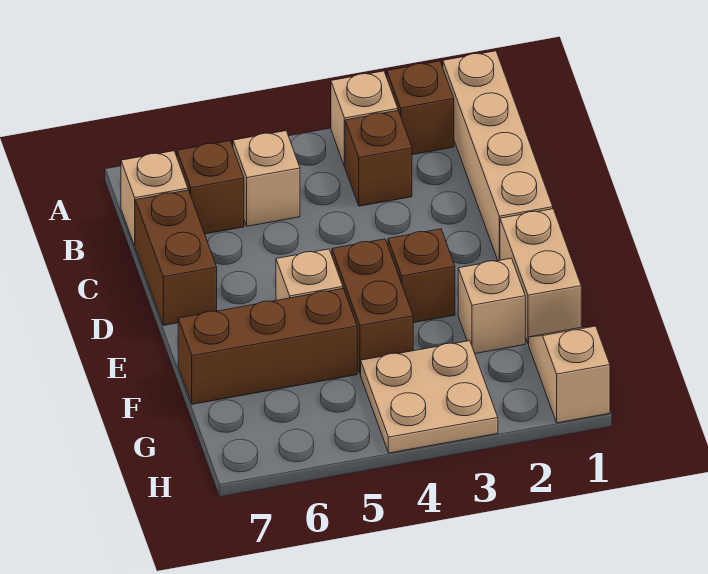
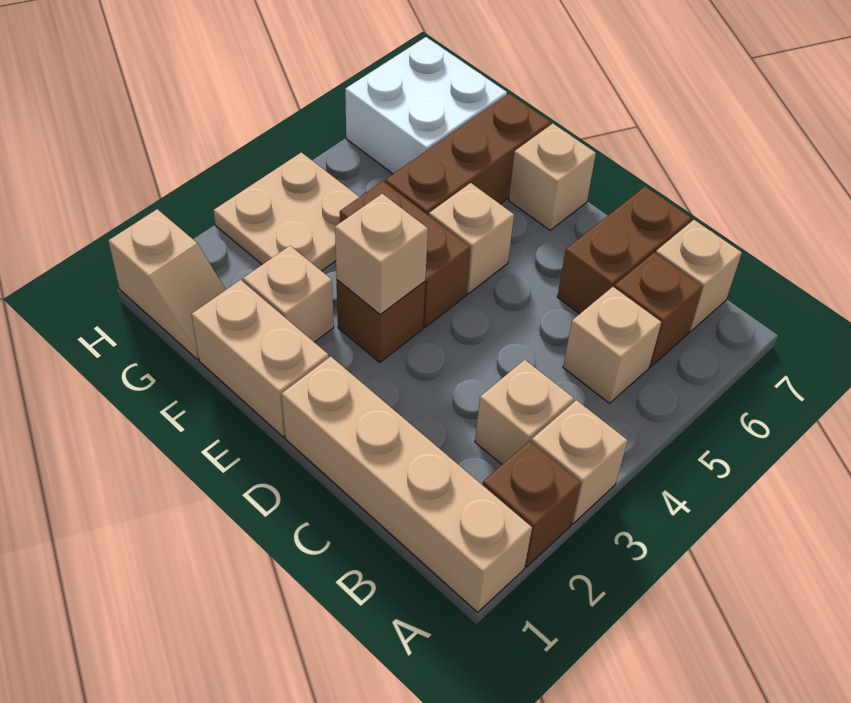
brown 1x1 brick [345,111,412,206] -> tan 1x1 brick [475,360,574,464]
brown 1x2 brick [135,190,217,325] -> brown 1x2 brick turned to [558,187,691,314]
none -> tan 1x1 brick [335,194,428,314]
none -> tan 1x1 brick [509,124,596,230]
none -> white 2x2 brick [345,37,507,174]

